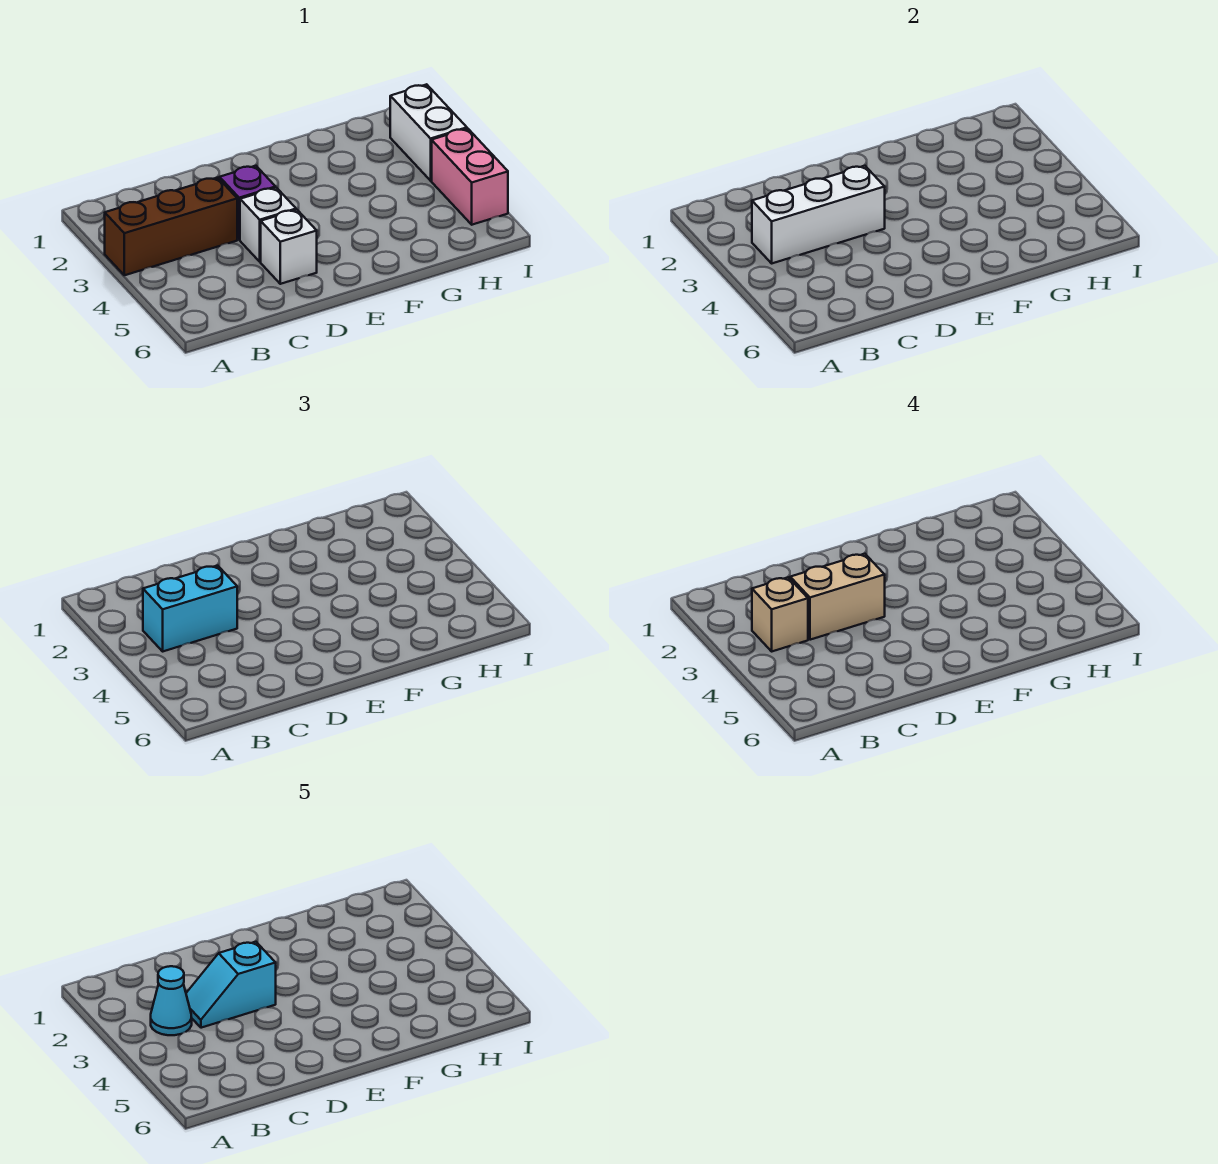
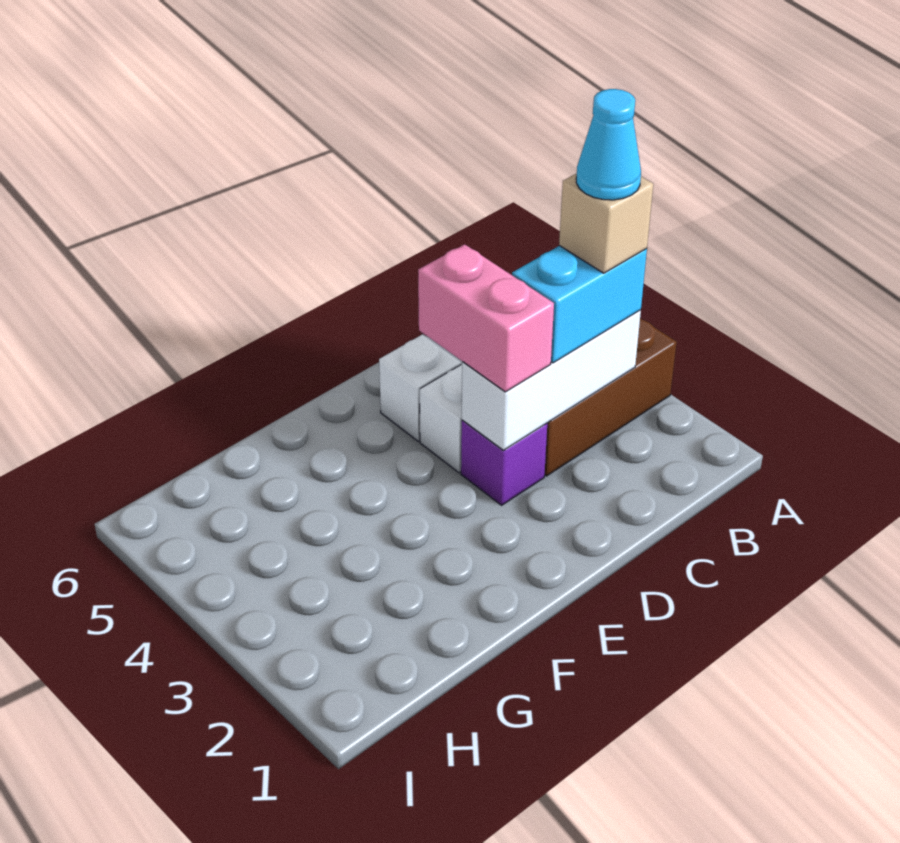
tan 1x2 brick [790,554,885,640] -> none
cyan 1x2 slope [186,942,276,1028] -> none
white 1x2 brick [390,84,467,181] -> none
pink 1x2 brick [432,129,508,225] -> pink 1x2 brick moved to [418,244,554,392]

